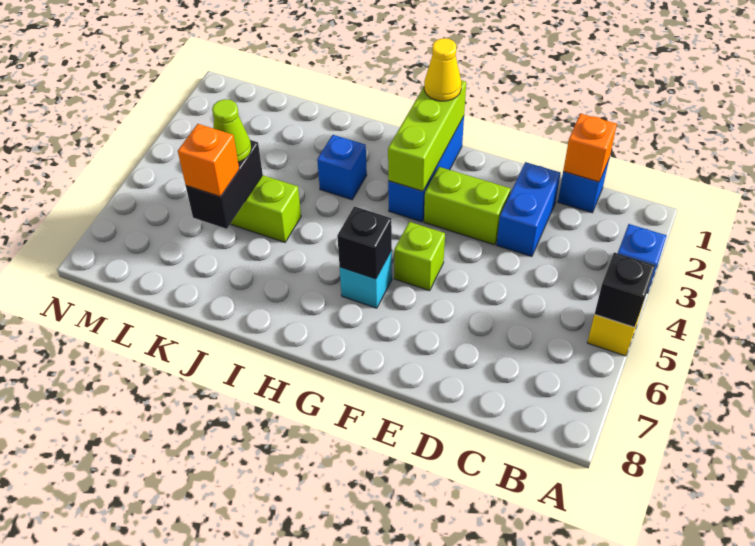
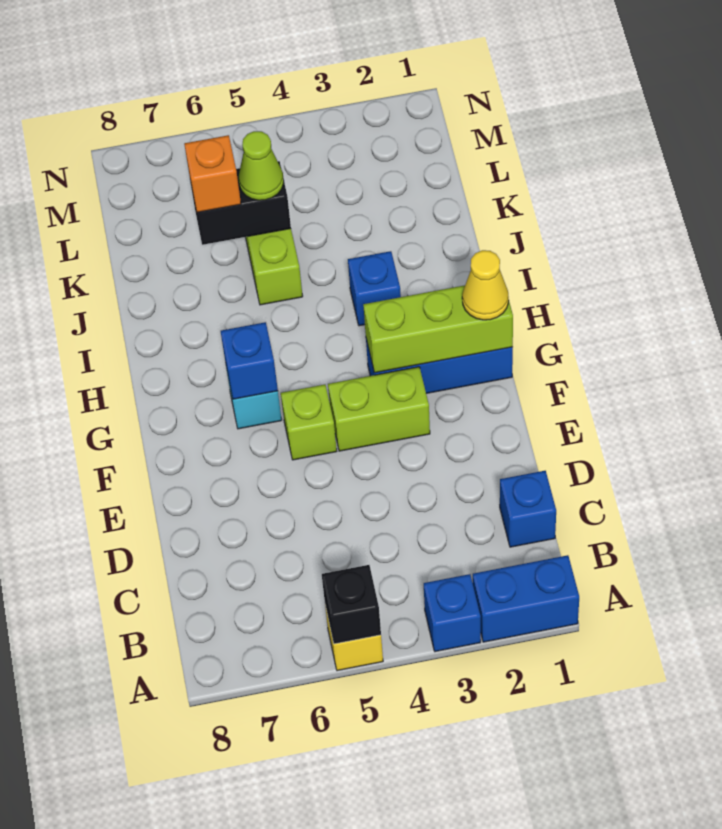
orange 1x1 brick [563,114,617,182] -> none
blue 1x2 brick [497,162,560,257] -> blue 1x2 brick moved to [473,555,579,642]
lime 1x2 brick [424,167,511,245] -> lime 1x2 brick turned to [328,367,430,451]
black 1x1 brick [337,206,392,279] -> blue 1x1 brick [221,322,278,399]

